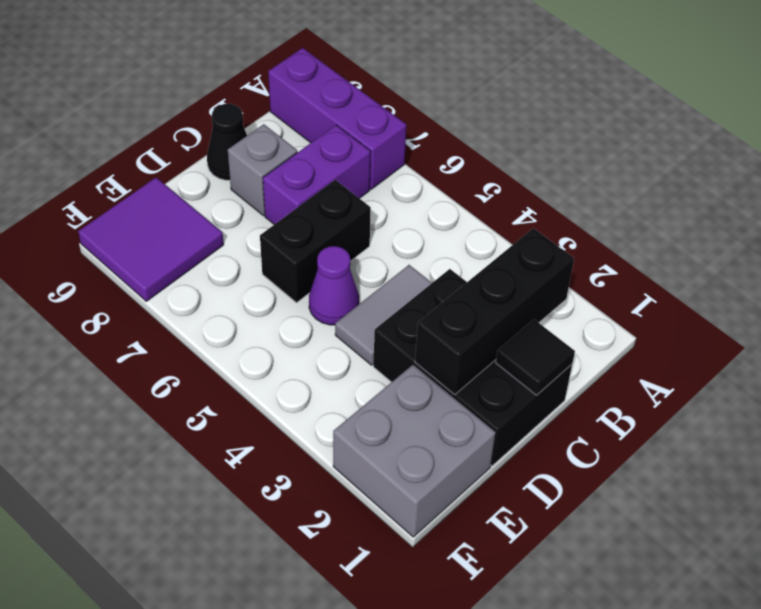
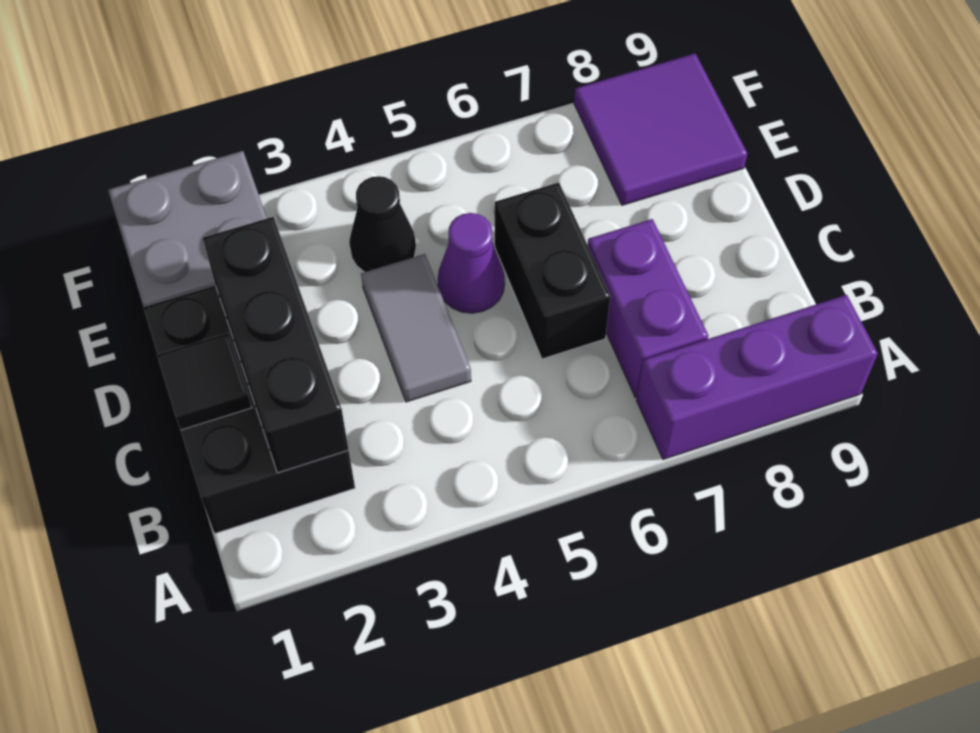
black 2x3 brick [373,269,572,466] -> black 2x3 brick turned to [144,285,355,533]
grey 1x1 brick [228,124,297,216] -> none
black 1x1 cone [207,104,247,180] -> black 1x1 cone moved to [349,176,416,272]

